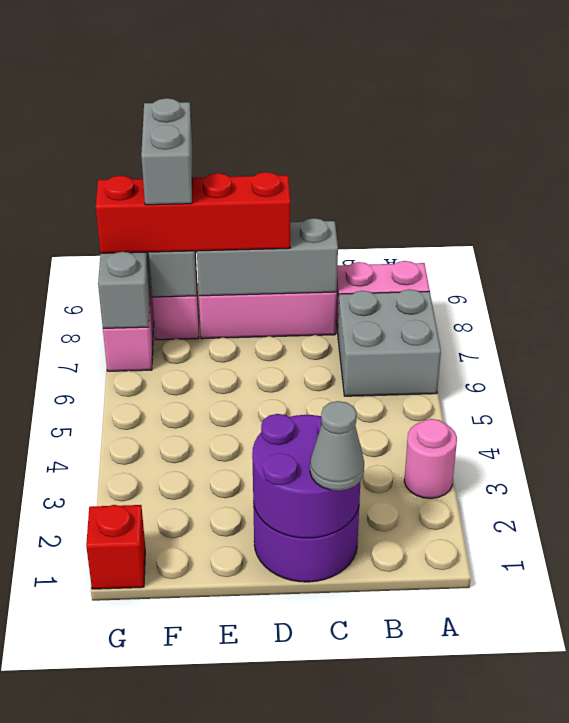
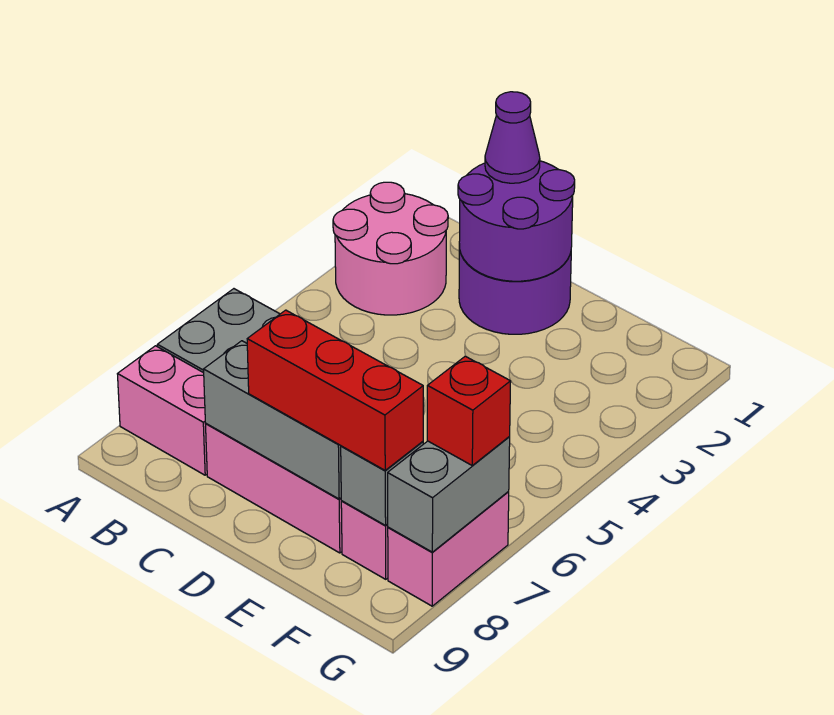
pink 1x1 round brick [404,419,457,498] -> pink 2x2 round brick [333,182,448,315]
grey 1x1 cone [310,401,364,491] -> purple 1x1 cone [485,92,540,183]
red 1x4 brick [96,172,290,253] -> red 1x3 brick [247,310,423,470]
grey 1x2 brick [141,98,192,205] -> none
red 1x1 brick [86,505,145,589] -> red 1x1 brick moved to [427,356,511,465]

